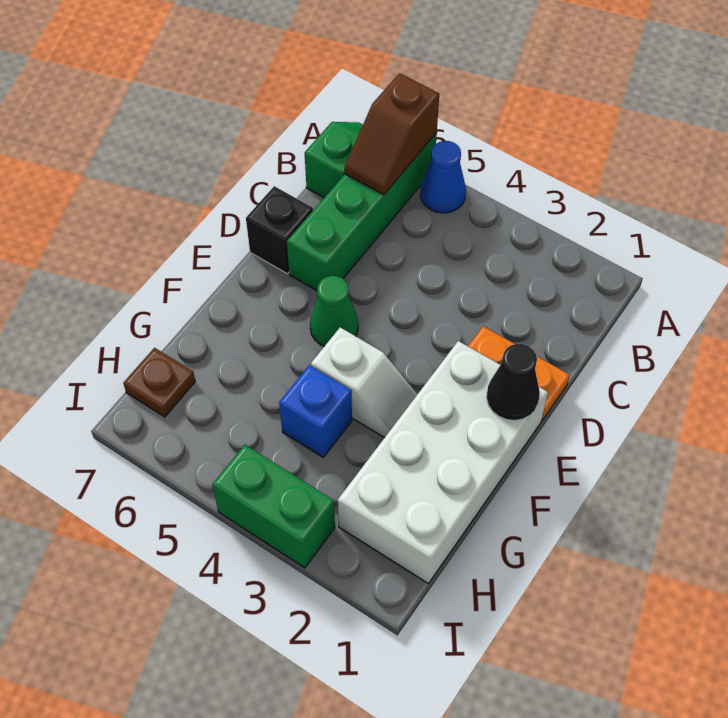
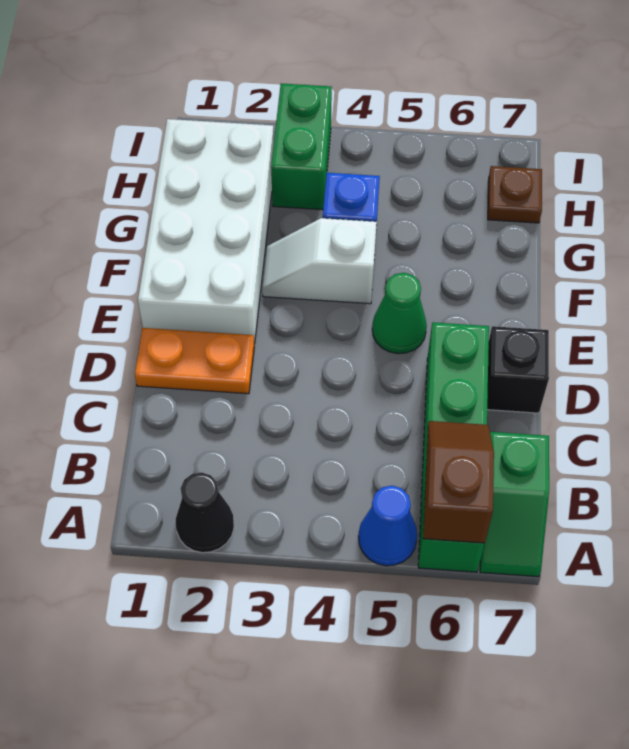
black 1x1 cone [487,344,540,420] -> black 1x1 cone moved to [176,472,234,553]
green 1x2 brick [212,445,335,568] -> green 1x2 brick turned to [271,83,332,210]

